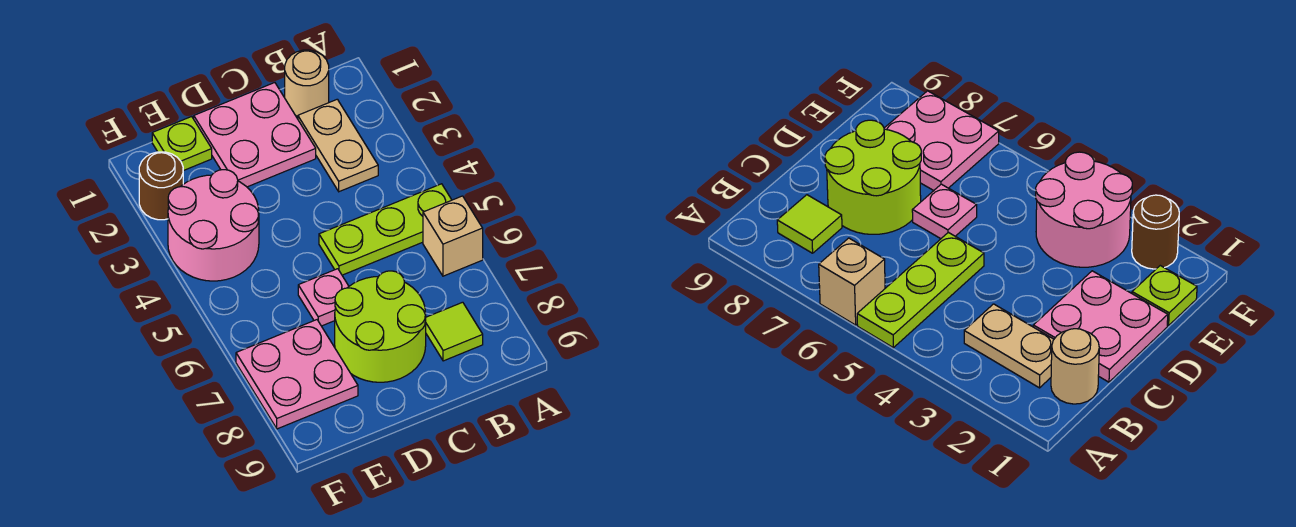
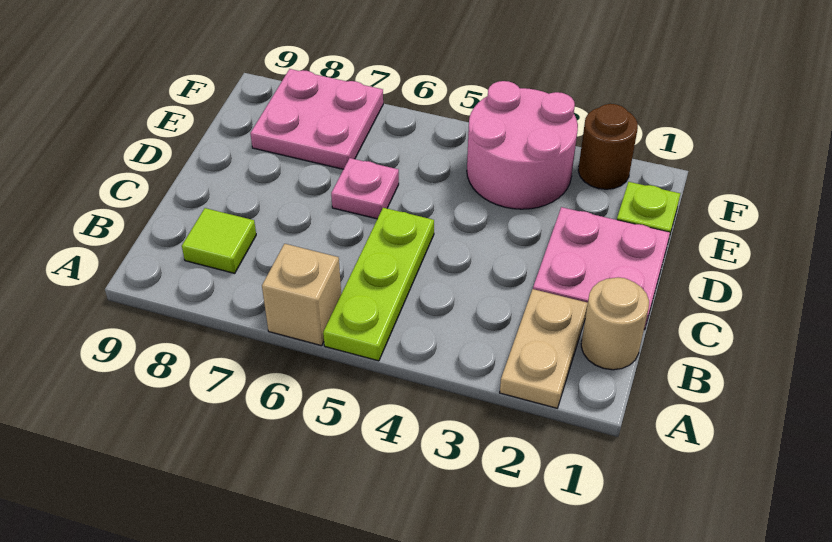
tan 1x2 plate [298,99,378,192] -> tan 1x2 plate turned to [500,289,588,408]
lime 2x2 round brick [335,271,426,382] -> none

